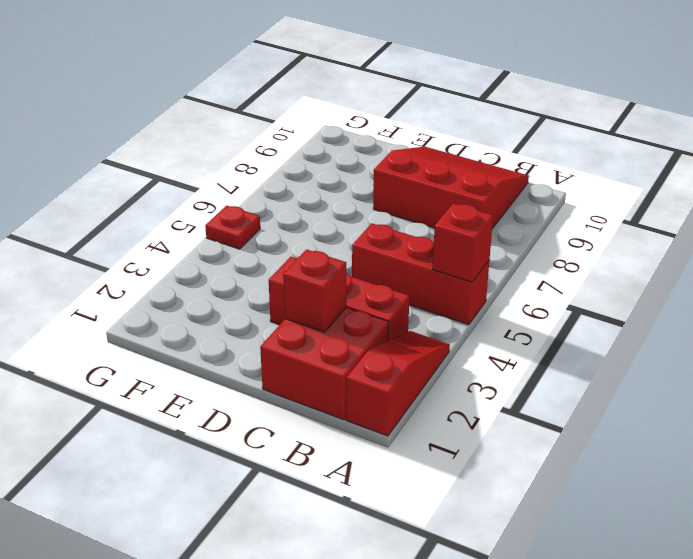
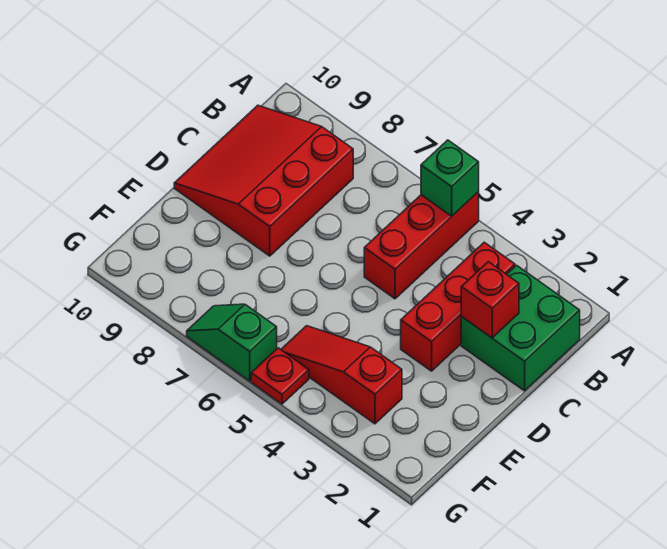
red 1x3 slope [346,331,450,436] -> red 1x3 slope moved to [281,326,402,424]
red 1x1 brick [433,204,493,282] -> green 1x1 brick [421,140,479,216]
red 2x2 brick [260,307,388,420] -> green 2x2 brick [461,265,580,391]
none -> green 1x2 slope [187,304,277,381]

